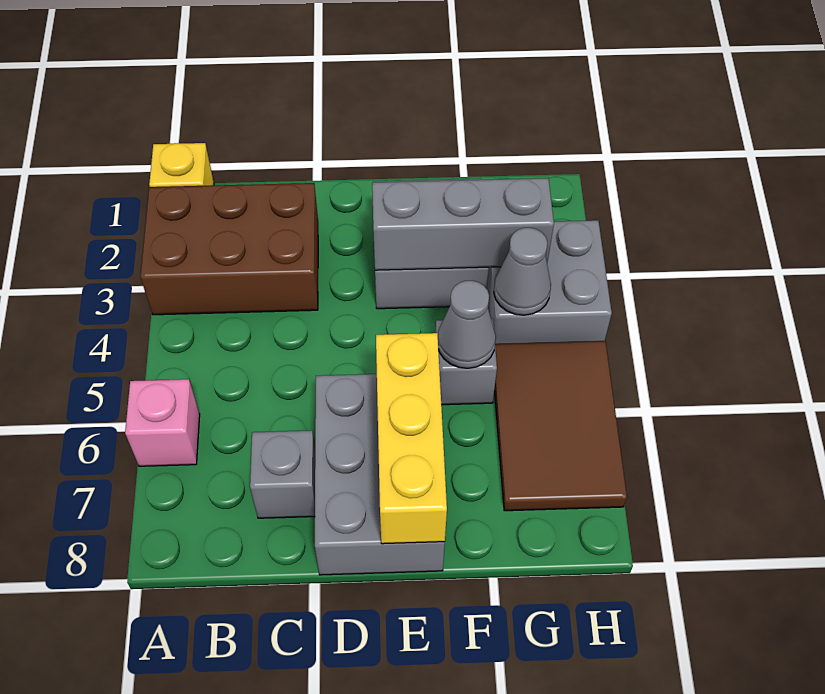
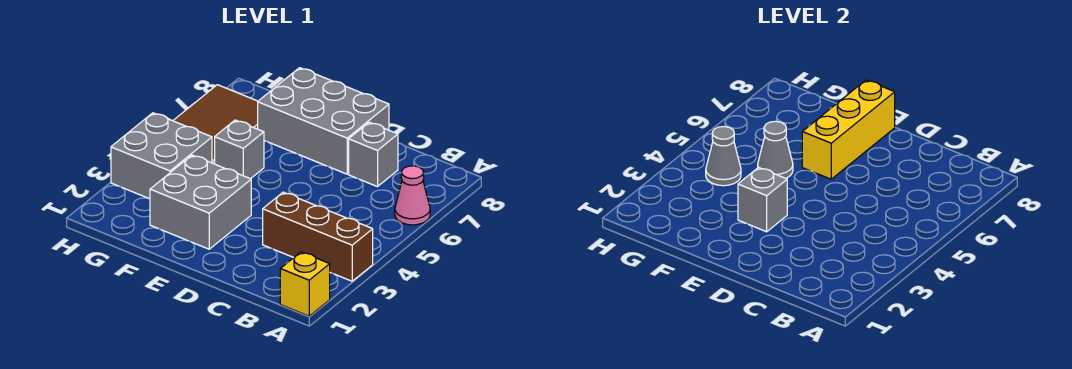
brown 2x3 brick [140,183,318,315] -> brown 1x3 brick [263,192,373,281]
pink 1x1 brick [125,379,200,466] -> pink 1x1 cone [395,166,430,225]
grey 2x3 brick [315,374,445,575] -> grey 2x3 brick turned to [258,68,389,174]
grey 1x3 brick [372,178,554,270] -> grey 1x1 brick [738,167,787,232]

